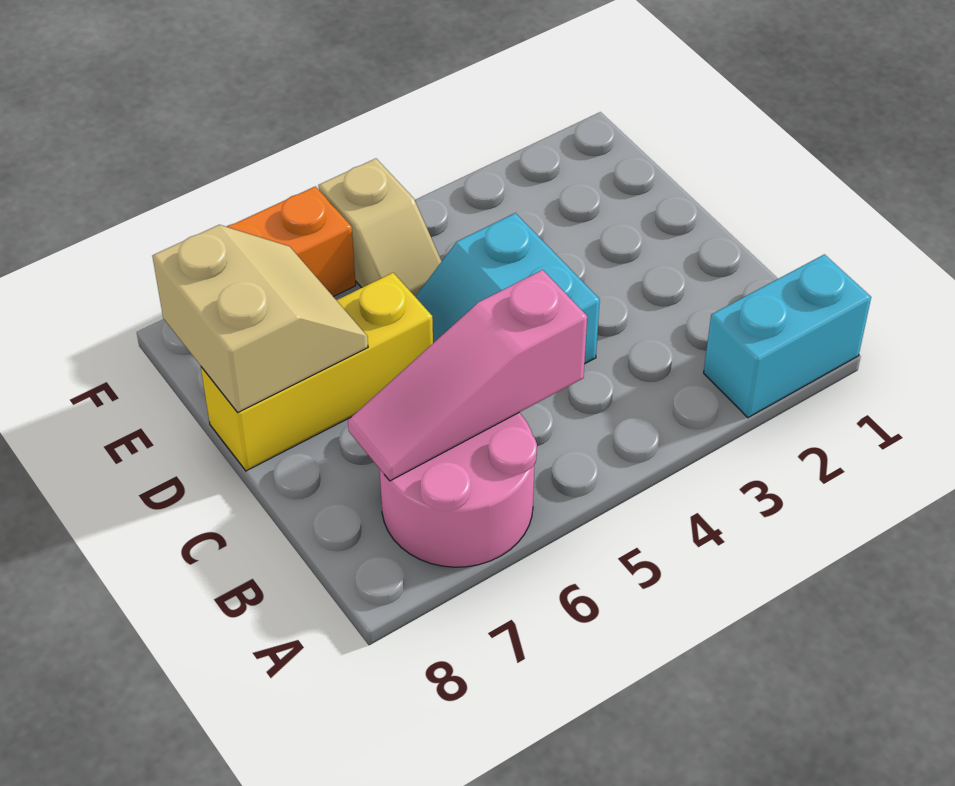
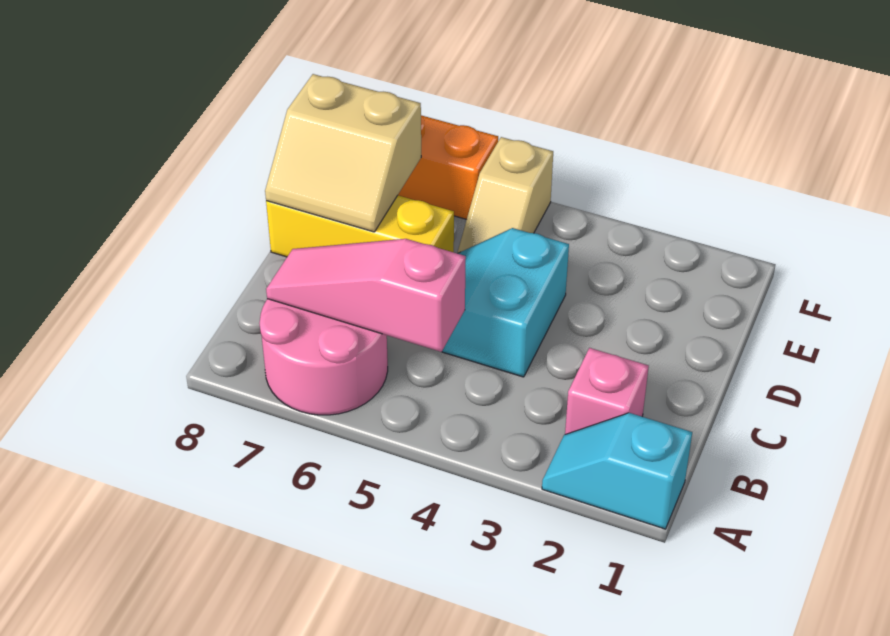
cyan 1x2 brick [704,254,871,418] -> cyan 1x2 slope [542,413,692,529]
none -> pink 1x1 brick [565,348,649,434]
tan 2x2 slope [152,225,368,413] -> tan 2x2 slope turned to [265,74,421,232]

